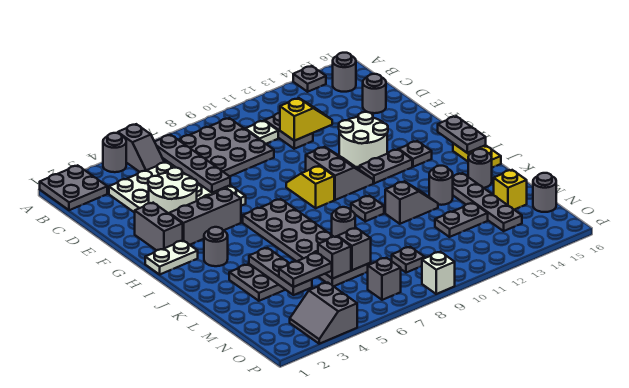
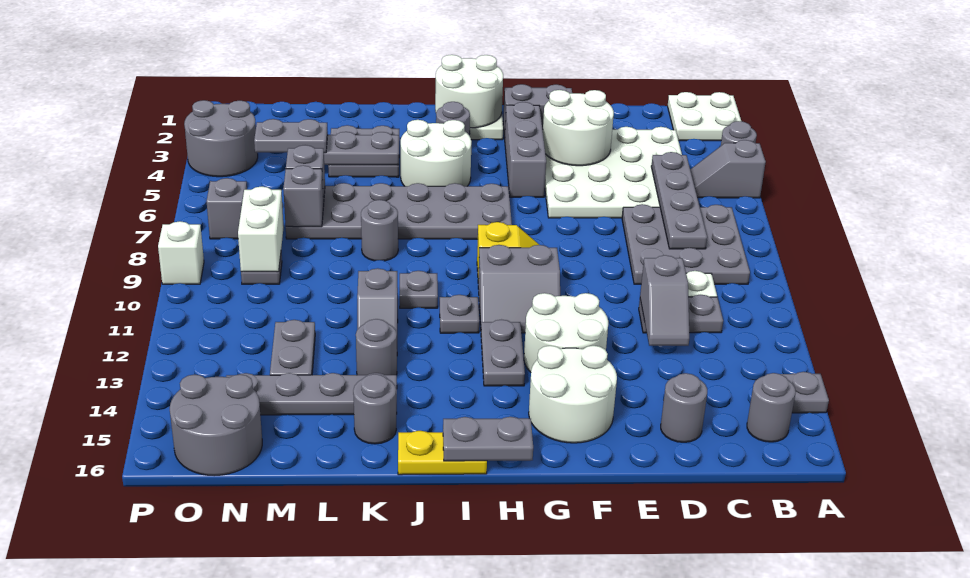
grey 2x2 plate [40,165,107,210] -> white 2x2 plate [668,92,741,141]
grey 1x4 plate [155,135,230,193] -> grey 1x4 plate turned to [651,152,707,249]
yellow 1x2 slope [280,98,332,141] -> grey 1x2 slope [640,255,689,346]
none -> white 2x2 round brick [529,346,617,443]
none -> white 2x2 round brick [435,55,503,128]
grey 1x1 plate [399,141,432,167] -> grey 1x1 plate moved to [440,295,479,333]
none -> white 2x2 round brick [401,120,472,186]
grey 1x2 plate [279,253,332,287] -> grey 1x2 plate turned to [254,119,328,153]
yellow 1x1 brick [494,170,527,210] -> none
none -> white 1x2 brick [238,187,284,272]
grey 1x1 round brick [533,173,556,212] -> grey 2x2 round brick [170,374,262,476]
grey 2x2 slope [290,283,357,344] -> grey 2x2 round brick [184,100,258,177]

